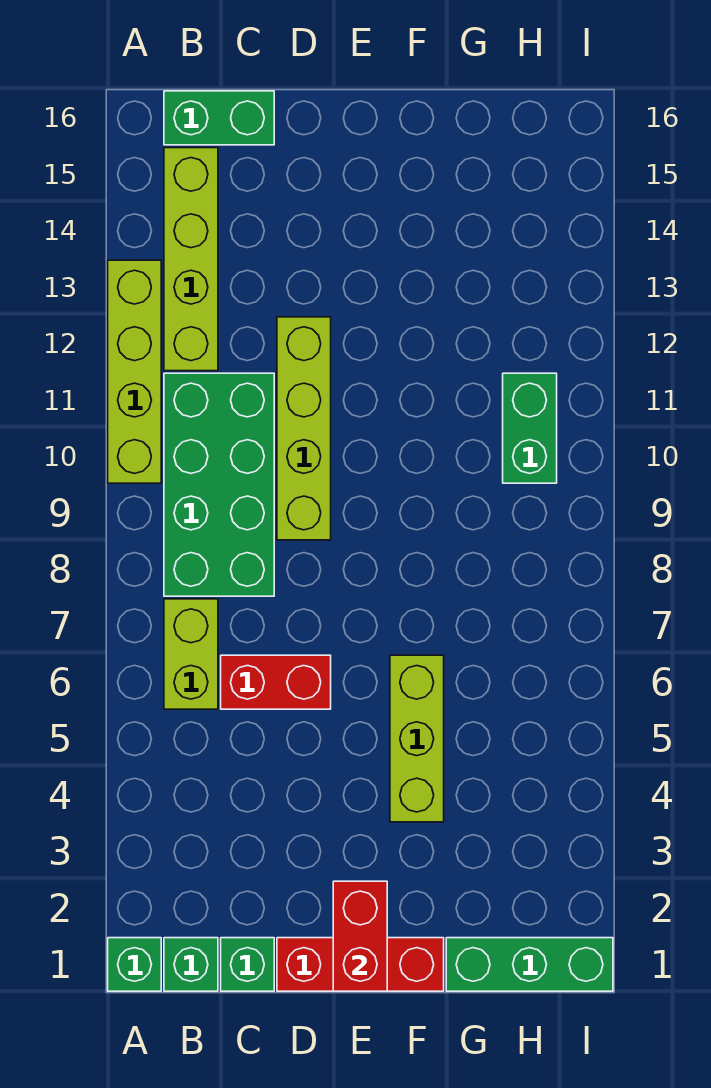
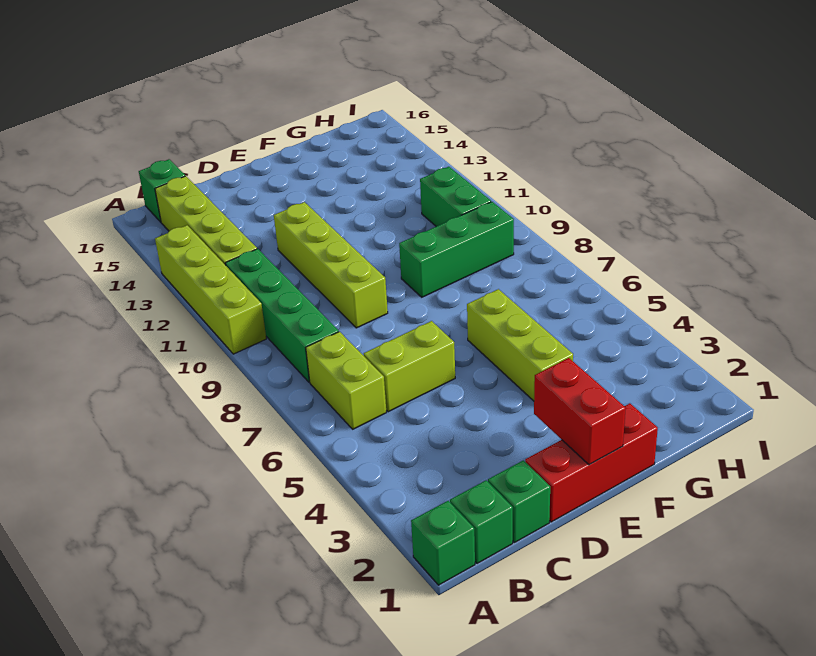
green 2x4 brick [164,373,274,596] -> green 1x4 brick [225,249,339,382]
green 1x2 brick [164,91,274,145] -> green 1x1 brick [139,159,185,222]
red 1x2 brick [221,655,331,709] -> lime 1x2 brick [364,321,455,412]
green 1x3 brick [446,938,613,991] -> green 1x3 brick moved to [399,202,514,297]

